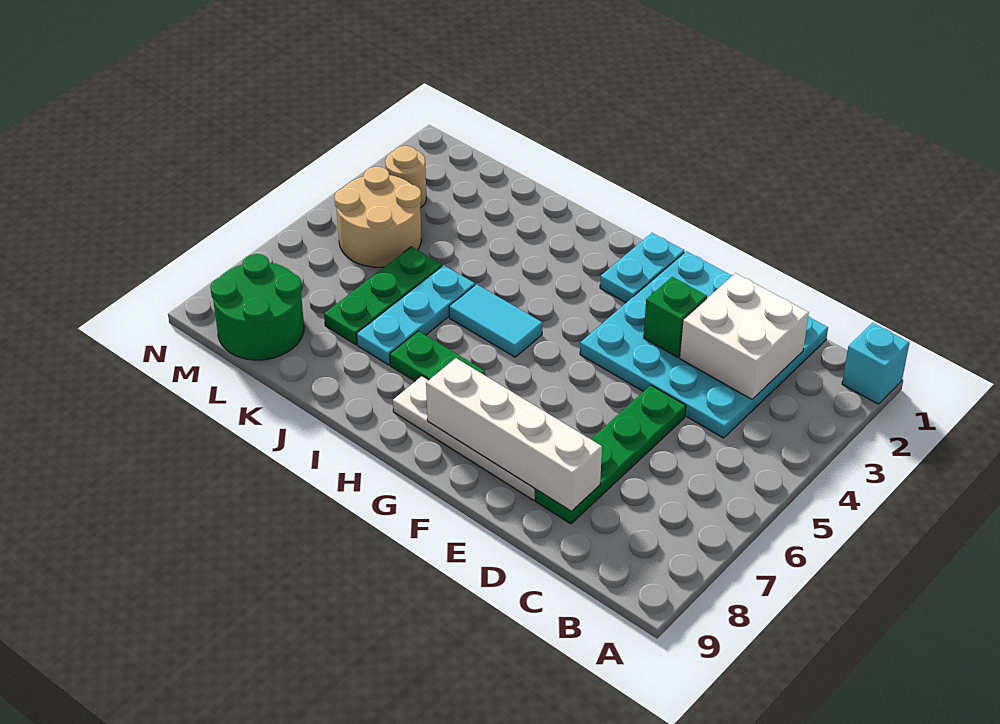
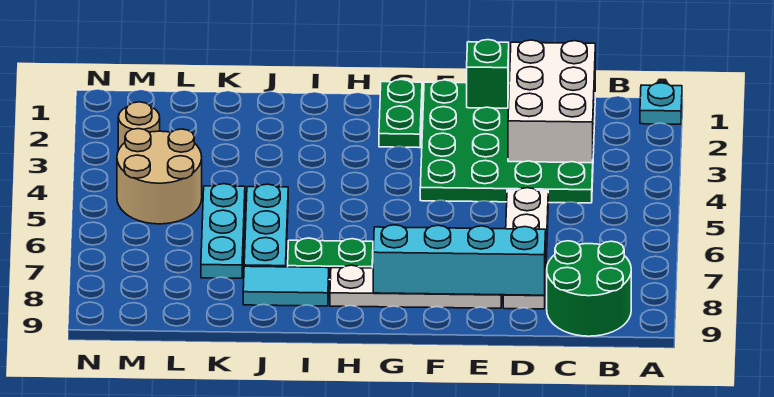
cyan 1x1 brick [842,323,909,404] -> cyan 1x1 plate [640,83,682,124]
cyan 4x4 plate [580,251,828,438] -> green 4x4 plate [420,80,595,203]
white 2x2 brick [680,273,809,399] -> white 2x3 brick [508,40,595,163]
green 1x4 plate [535,385,686,524] -> white 1x4 plate [503,188,548,309]
white 1x4 brick [426,358,602,511] -> cyan 1x4 brick [373,225,546,295]
green 1x1 brick [644,277,707,357] -> green 1x1 brick moved to [467,40,509,108]
cyan 1x2 plate [600,233,684,303] -> green 1x2 plate [379,79,422,148]
cyan 1x2 tile [449,284,542,357] -> cyan 1x2 tile moved to [243,266,329,306]
green 1x3 plate [324,247,442,344] -> cyan 1x3 plate [201,184,245,278]
green 2x2 round brick [210,254,304,360] -> green 2x2 round brick moved to [547,241,631,336]

